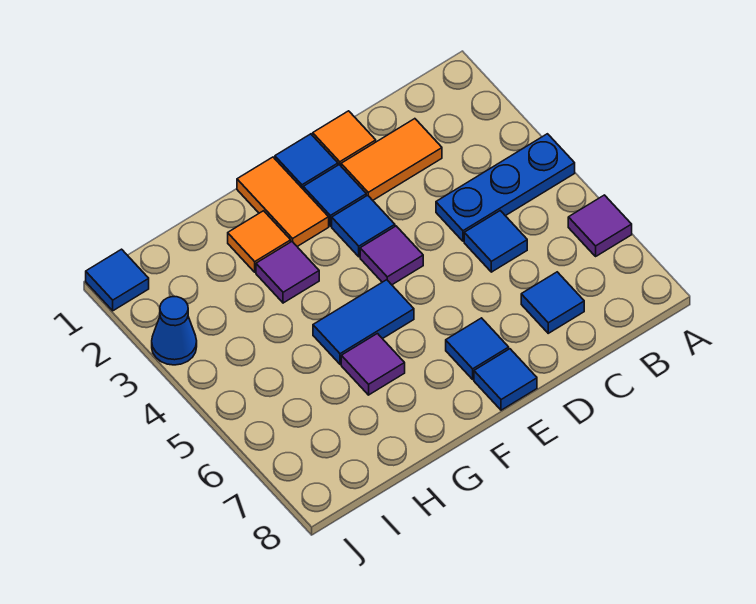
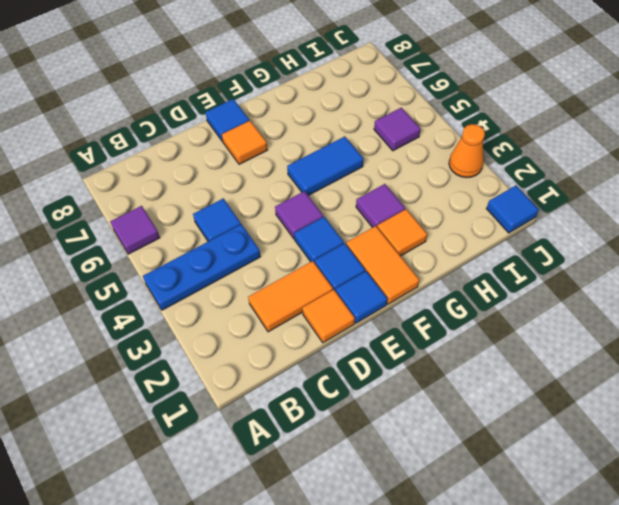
blue 1x1 tile [521,272,584,333] -> none
blue 1x1 tile [446,318,509,379] -> orange 1x1 tile [222,121,267,164]
purple 1x1 tile [341,334,405,395] -> purple 1x1 tile moved to [374,108,421,151]
blue 1x1 cone [152,297,197,365] -> orange 1x1 cone [449,124,485,178]

